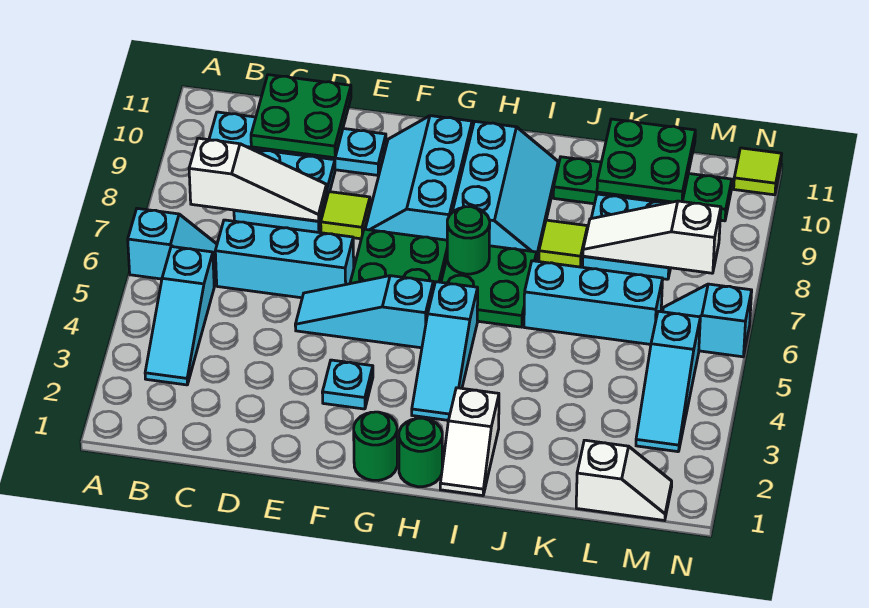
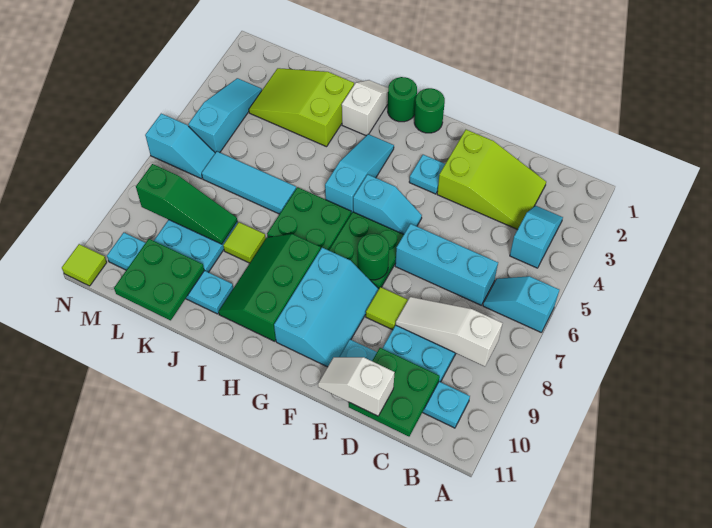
cyan 1x3 slope [145,247,214,385] -> cyan 1x2 slope [510,206,563,268]
none -> lime 2x3 slope [437,130,546,230]
cyan 1x3 slope [295,276,433,348] -> cyan 1x2 slope [353,174,422,234]
green 1x1 round brick [447,206,490,274] -> green 1x1 round brick moved to [358,234,389,280]
cyan 2x3 slope [452,121,558,261] -> green 2x3 slope [219,234,321,341]
none -> lime 2x3 slope [249,68,354,147]
cyan 1x3 brick [524,261,663,344] -> cyan 1x3 tile [202,151,296,214]
green 1x4 plate [553,157,732,221] -> cyan 1x4 plate [107,233,233,314]
white 1x3 slope [583,201,721,273] -> green 1x3 slope [136,164,237,244]
white 1x2 slope [576,440,672,521] -> white 1x2 slope moved to [318,357,395,416]

